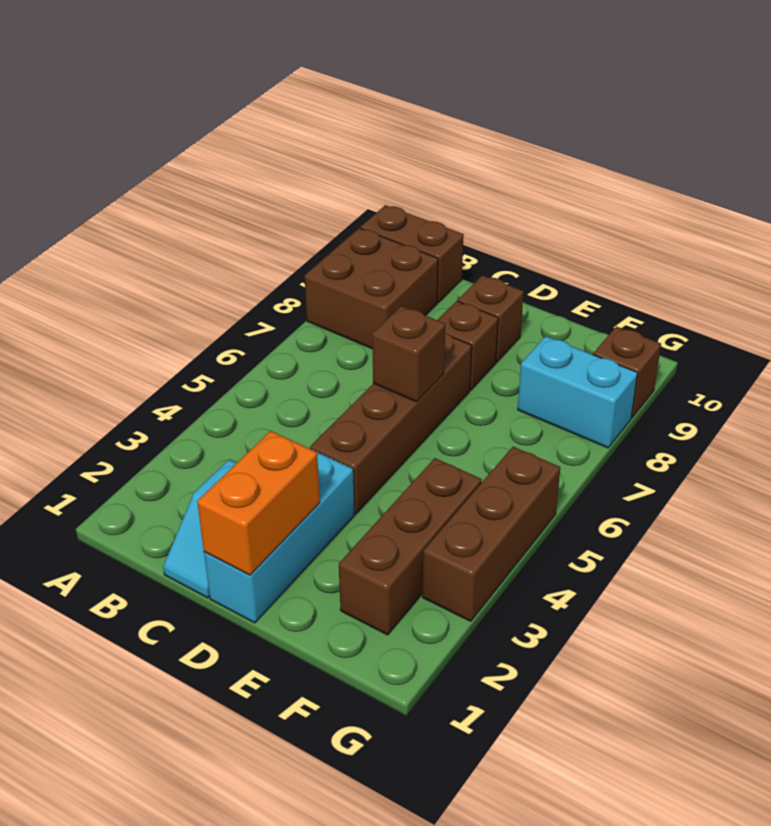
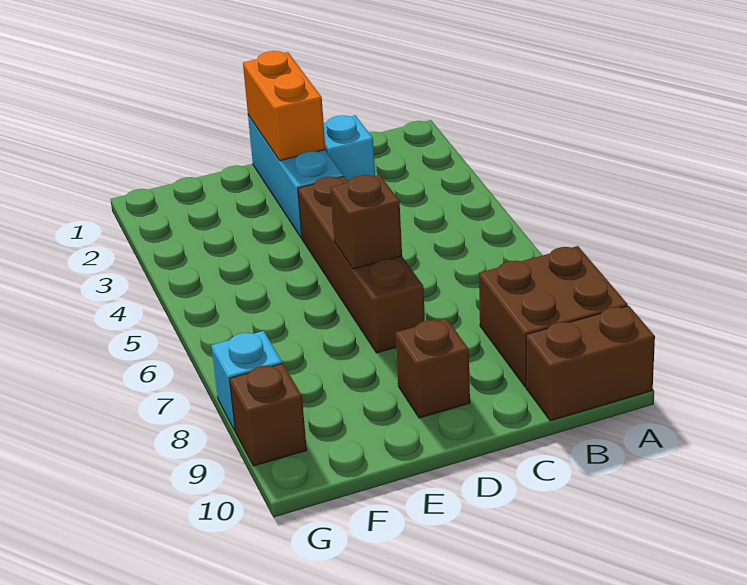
brown 1x1 brick [438,301,498,390] -> none
brown 1x3 brick [339,458,482,635] -> none
cyan 1x2 brick [518,336,638,448] -> cyan 1x1 brick [211,331,282,430]
brown 1x3 brick [423,447,560,621] -> none

